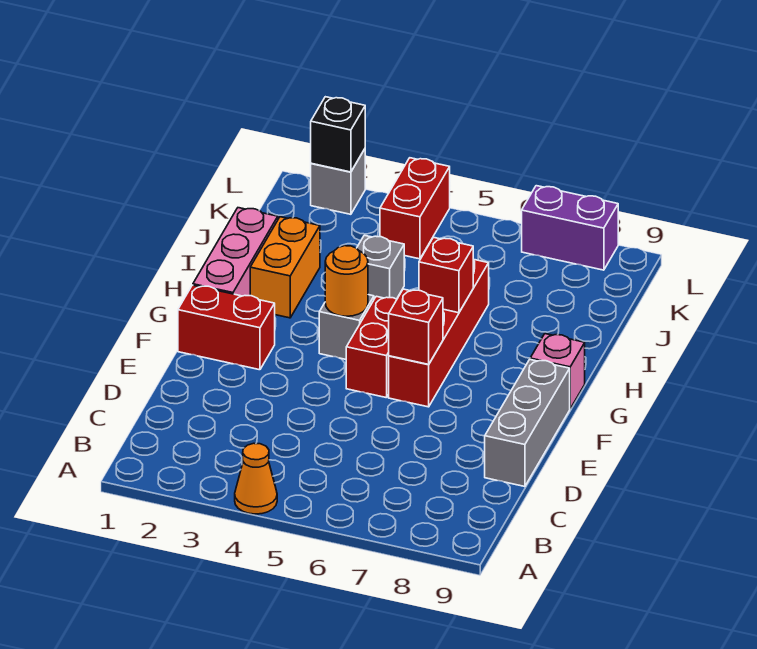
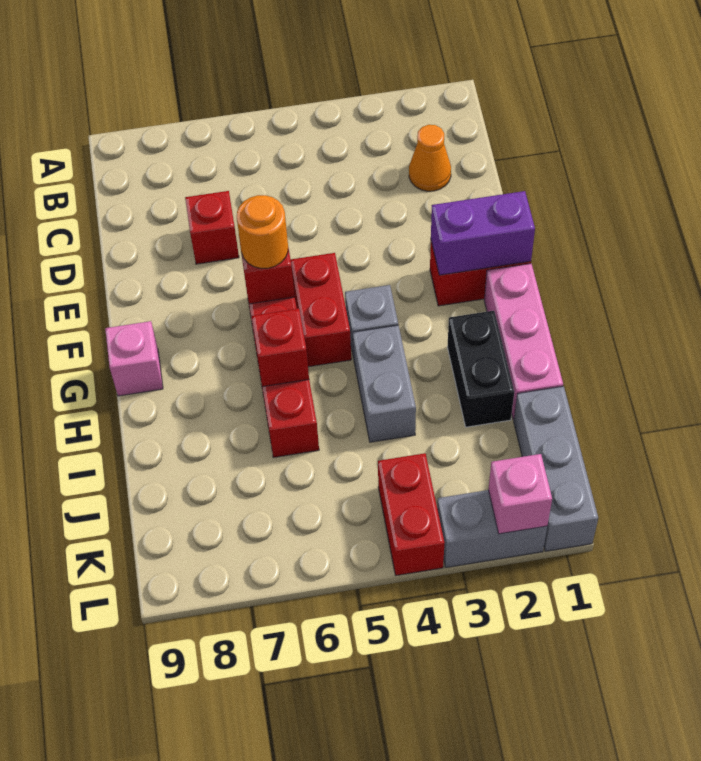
orange 1x1 cone [235,443,277,514] -> orange 1x1 cone moved to [409,125,451,191]
none -> red 1x1 brick [185,191,239,264]
grey 1x3 brick [485,360,570,487] -> grey 1x3 brick moved to [514,386,598,551]
orange 1x1 round brick [325,246,368,316] -> orange 1x1 round brick moved to [237,195,288,268]
orange 1x2 brick [250,217,320,318] -> black 1x2 brick [447,311,514,427]
grey 1x1 brick [357,235,404,299] -> grey 1x2 brick [353,325,416,442]
grey 1x1 brick [311,149,365,214] -> grey 1x2 brick [437,490,547,567]
black 1x1 brick [311,97,365,172] -> pink 1x1 brick [488,454,552,534]
purple 1x2 brick [522,186,618,270] -> purple 1x2 brick moved to [431,191,535,275]

